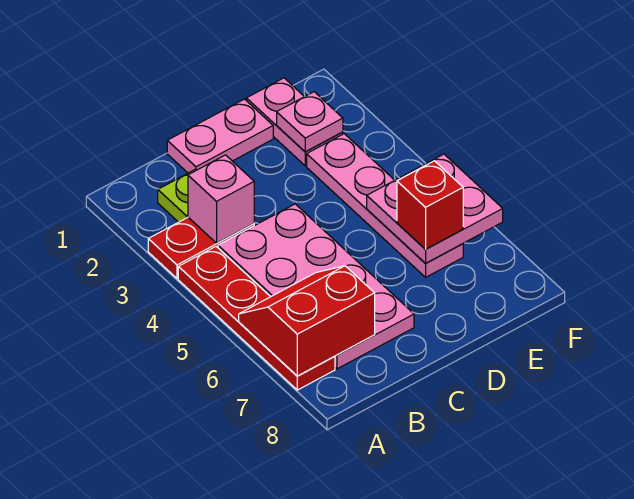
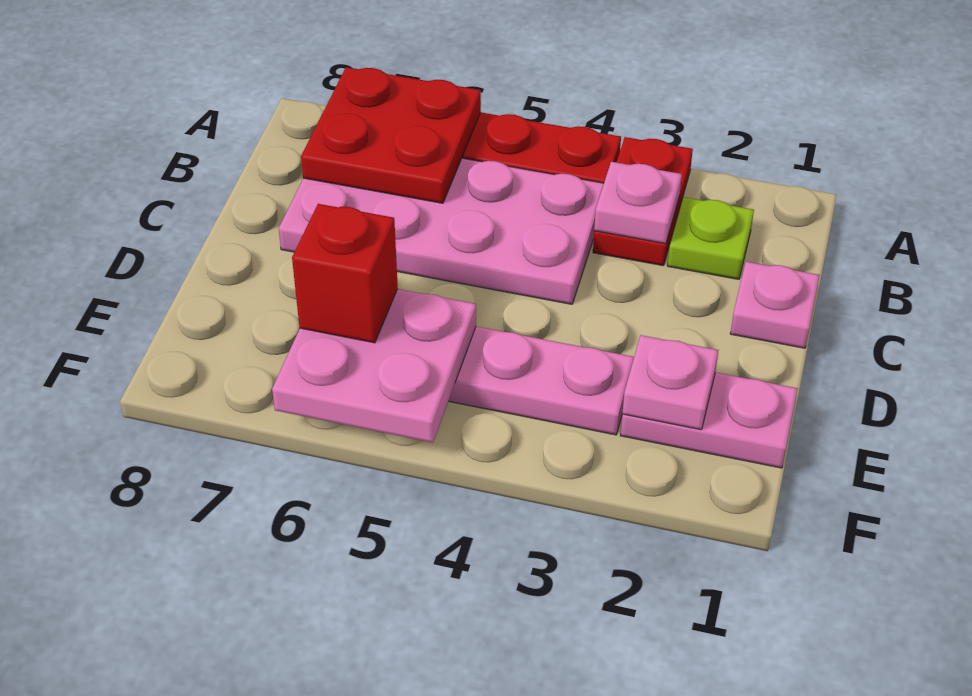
red 2x2 slope [239,266,375,376] -> red 2x2 plate [301,67,481,203]
pink 1x1 brick [188,155,254,243] -> pink 1x1 plate [594,162,682,244]
pink 1x2 plate [167,99,273,173] -> pink 1x1 plate [730,262,820,348]

